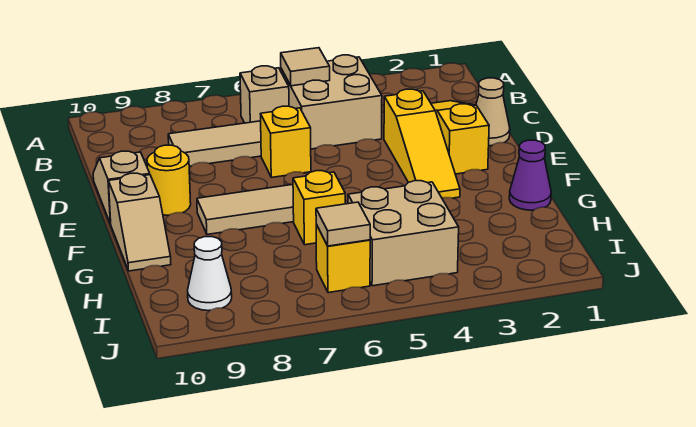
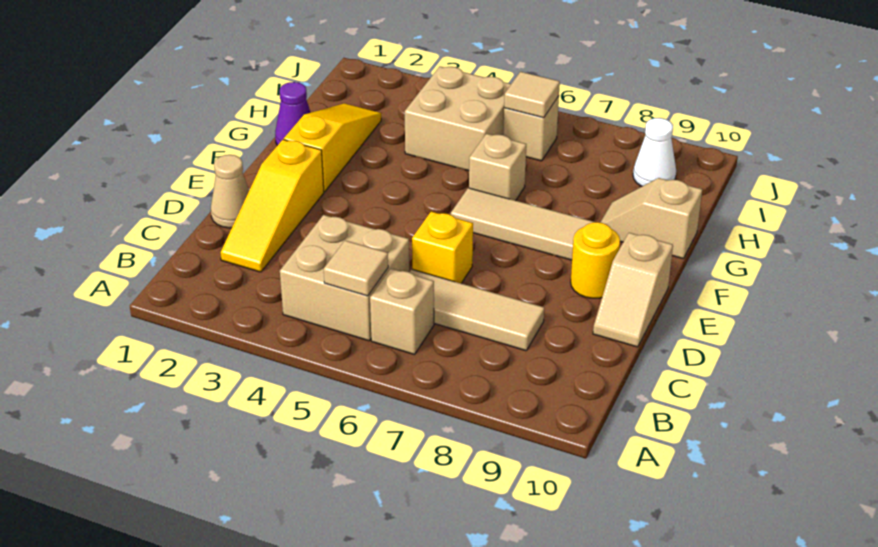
yellow 1x3 slope [384,89,460,198] -> yellow 1x3 slope moved to [284,104,381,192]
tan 1x2 slope [109,173,171,271] -> tan 1x2 slope turned to [600,178,702,258]
yellow 1x1 brick [293,171,345,245] -> tan 1x1 brick [469,134,526,201]
yellow 1x1 brick [316,225,370,293] -> tan 1x1 brick [503,96,559,161]

